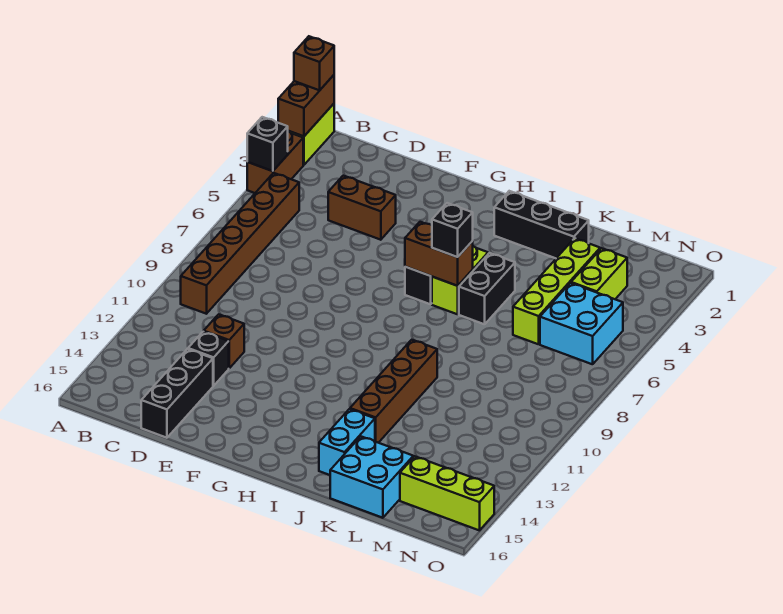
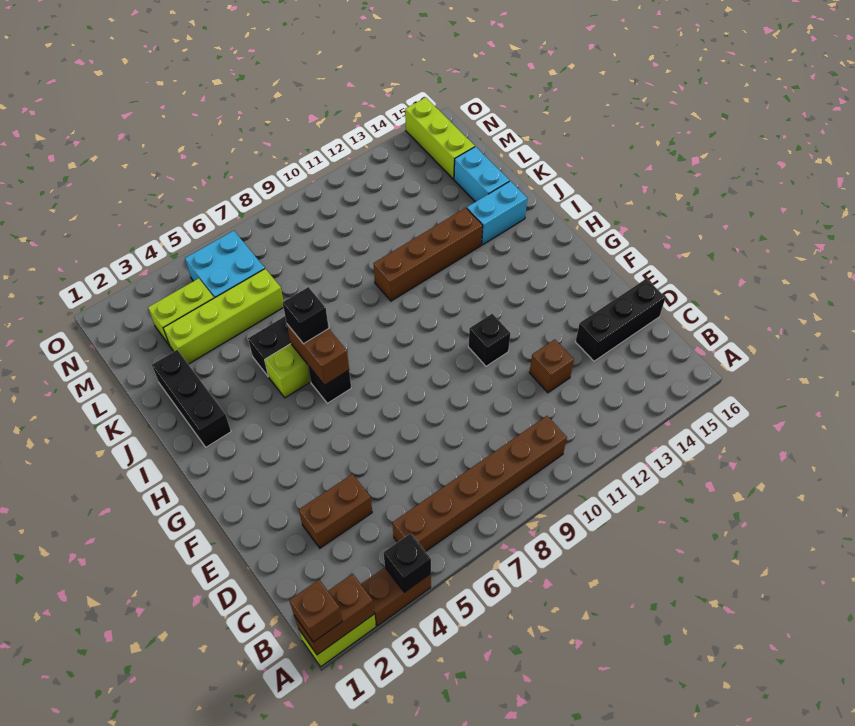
brown 1x2 brick [328,176,396,240] -> brown 1x2 brick turned to [299,474,372,548]
black 1x1 brick [188,332,229,386] -> black 1x1 brick moved to [468,314,511,366]
cyan 2x2 brick [330,436,413,518] -> cyan 1x2 brick [454,147,510,202]

